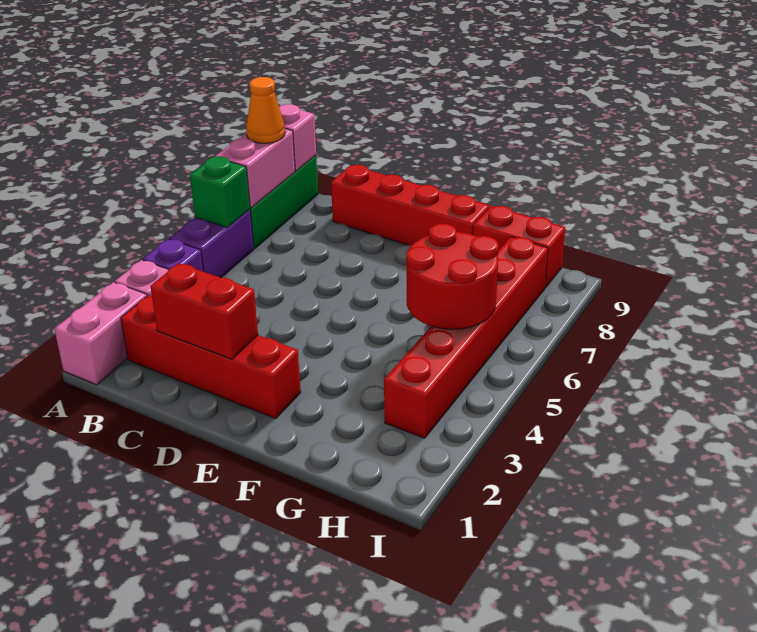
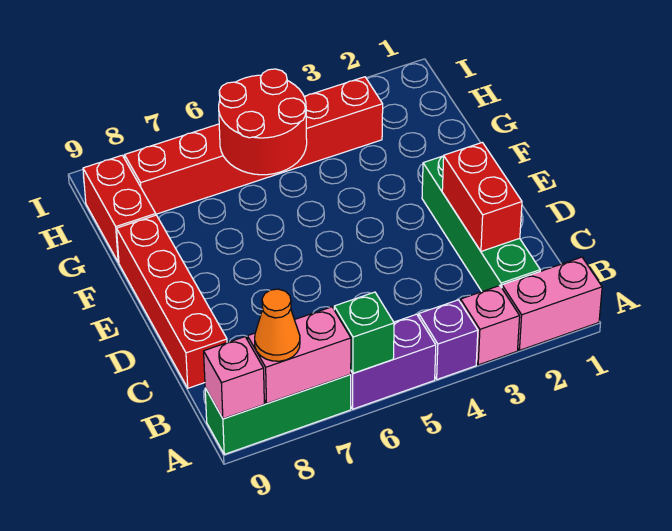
red 1x4 brick [121,295,301,419] -> green 1x4 brick [422,156,540,291]

